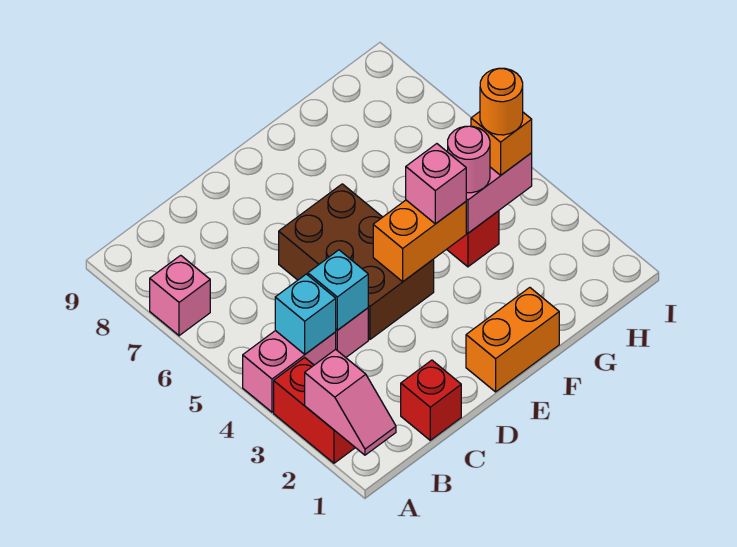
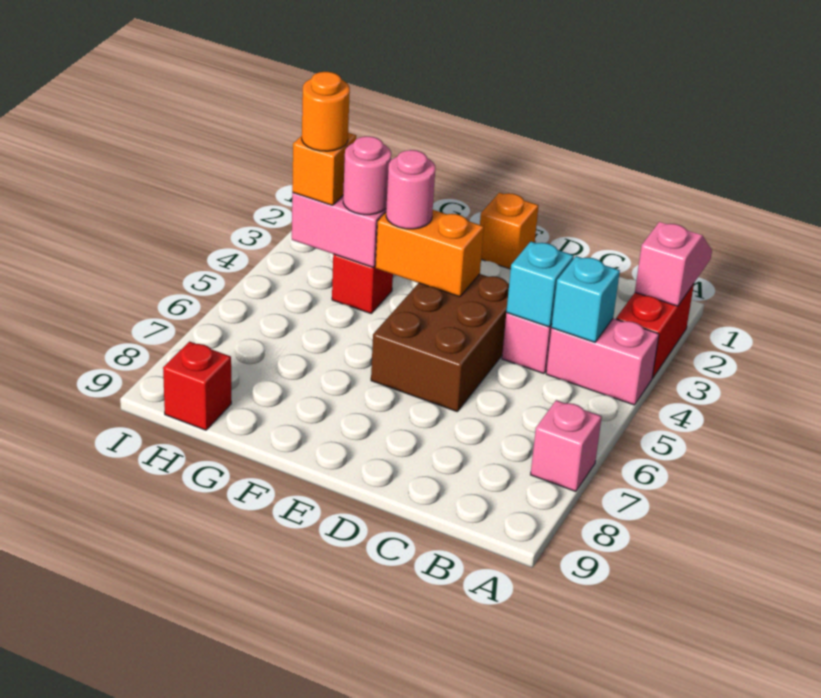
red 1x1 brick [401,360,461,440] -> red 1x1 brick moved to [163,342,231,430]
orange 1x2 brick [466,287,559,392] -> orange 1x1 brick [480,193,539,269]
pink 1x1 brick [406,144,466,224] -> pink 1x1 round brick [386,150,435,229]

